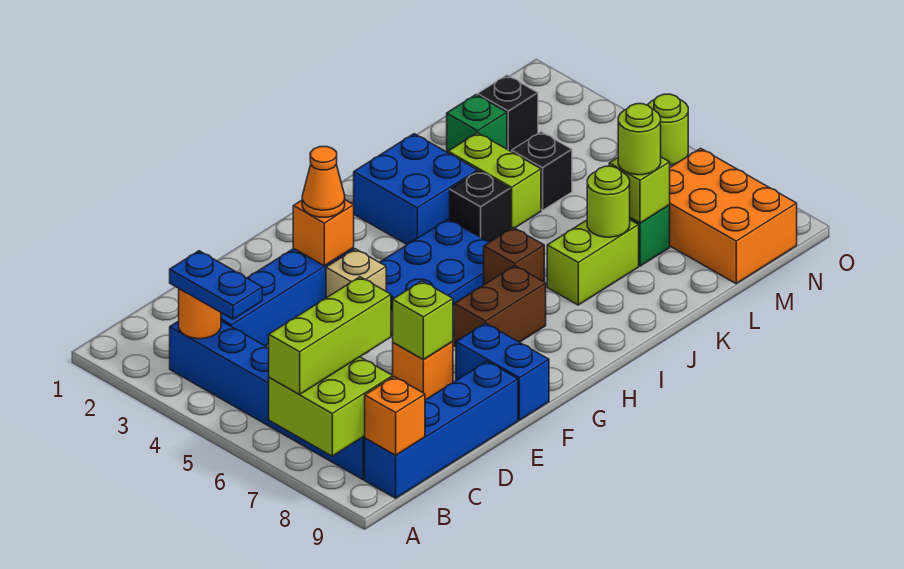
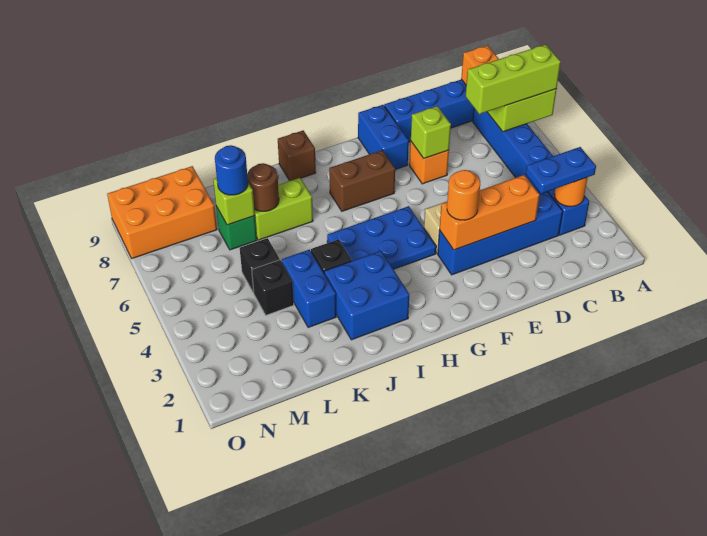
blue 1x2 plate [170,251,262,319] -> blue 1x2 plate turned to [526,147,596,194]
orange 1x1 brick [293,200,354,266] -> orange 1x3 brick [440,175,540,250]
orange 1x1 cone [302,147,345,217] -> orange 1x1 round brick [447,170,480,220]
brown 1x1 brick [484,227,544,284] -> brown 1x1 brick moved to [278,131,316,181]
lime 1x2 brick [448,133,541,229] -> blue 1x2 brick [281,250,336,328]
lime 1x1 round brick [587,166,630,237] -> brown 1x1 round brick [247,163,279,211]
green 1x1 brick [447,95,507,153] -> none
lime 1x1 round brick [618,104,661,175] -> blue 1x1 round brick [215,145,248,195]
black 1x1 brick [477,75,538,152] -> black 1x1 brick moved to [240,238,280,293]
orange 2x3 brick [670,148,797,284] -> orange 2x3 brick turned to [107,166,217,258]
lime 1x1 round brick [648,94,688,165] -> none

